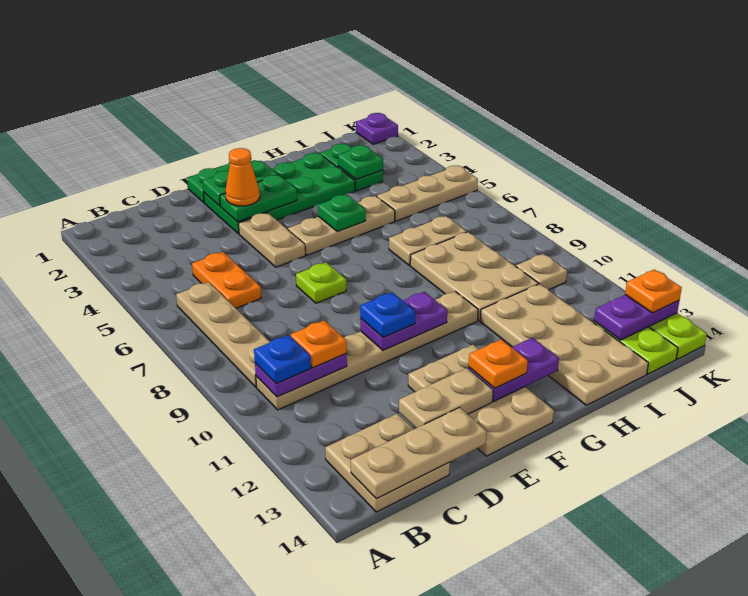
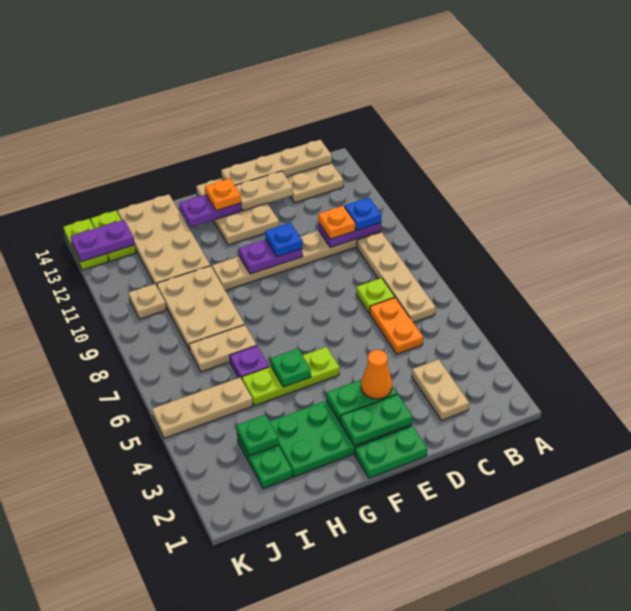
tan 1x3 plate [351,407,487,499] -> tan 1x4 plate [221,140,332,185]
tan 1x2 plate [238,213,306,267] -> tan 1x2 plate moved to [412,359,469,421]
lime 1x1 plate [296,262,346,303] -> lime 1x1 plate moved to [356,278,395,313]
tan 1x3 plate [288,196,395,255] -> lime 1x3 plate [242,347,340,406]
purple 1x1 plate [356,113,398,144] -> purple 1x1 plate moved to [230,346,269,379]
orange 1x1 plate [625,270,682,313] -> none

